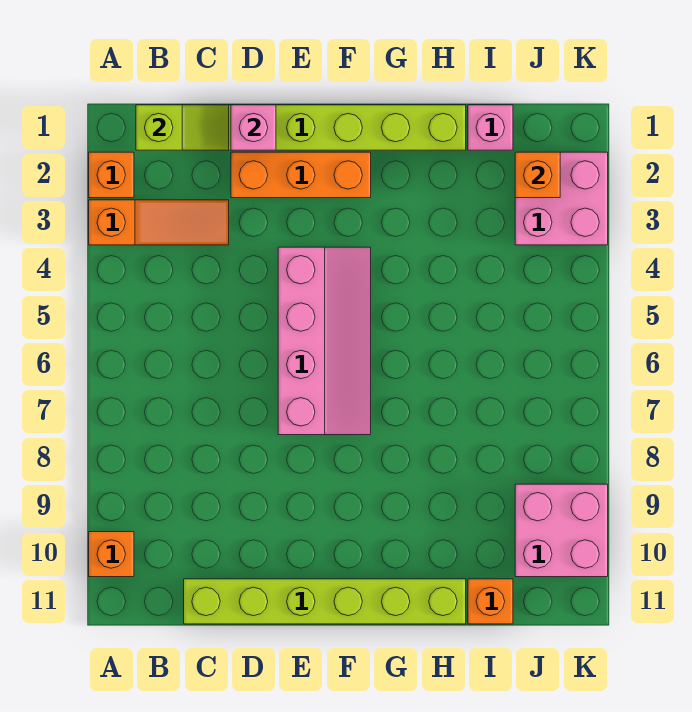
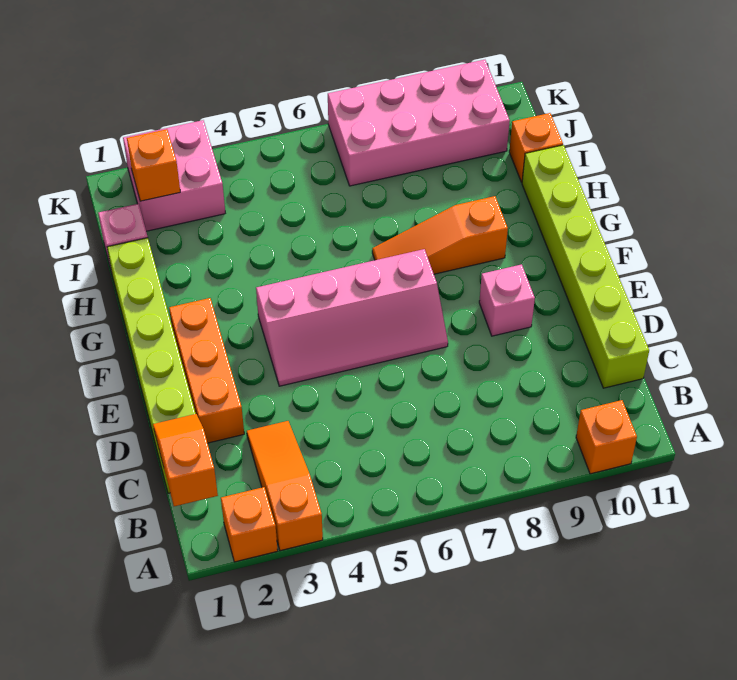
lime 1x2 slope [136,105,229,150] -> orange 1x2 slope [153,414,218,506]
pink 1x1 brick [231,105,276,150] -> pink 1x1 brick moved to [479,264,535,336]
pink 2x4 slope [278,247,371,435] -> pink 2x4 slope turned to [256,249,448,386]
none -> orange 1x3 slope [372,196,508,274]
pink 2x2 brick [515,484,608,577] -> pink 2x4 brick [328,60,510,186]

